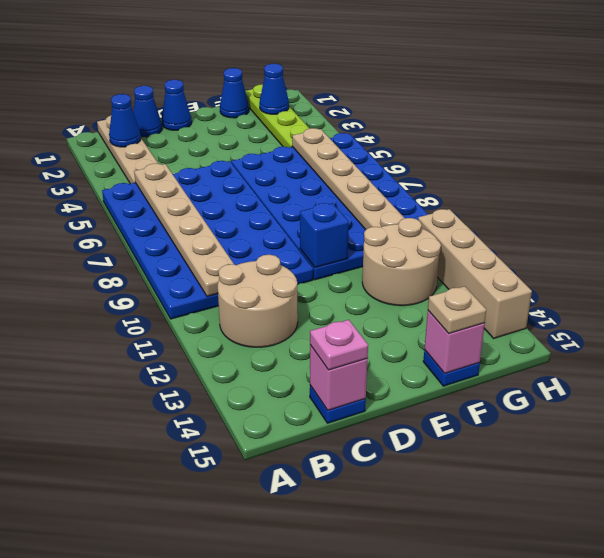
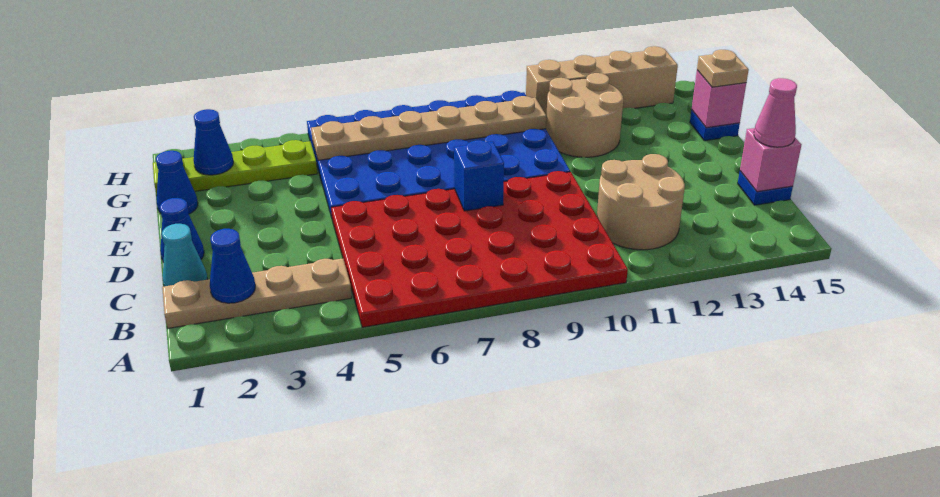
blue 4x6 plate [102,161,313,319] -> red 4x6 plate [331,171,628,327]
tan 1x6 plate [134,164,234,296] -> none
blue 1x1 cone [133,86,162,137] -> cyan 1x1 cone [162,224,207,286]
pink 1x1 plate [310,320,368,370] -> pink 1x1 cone [754,78,797,147]
blue 1x1 brick [300,203,349,268] -> blue 1x1 brick moved to [454,140,504,211]

